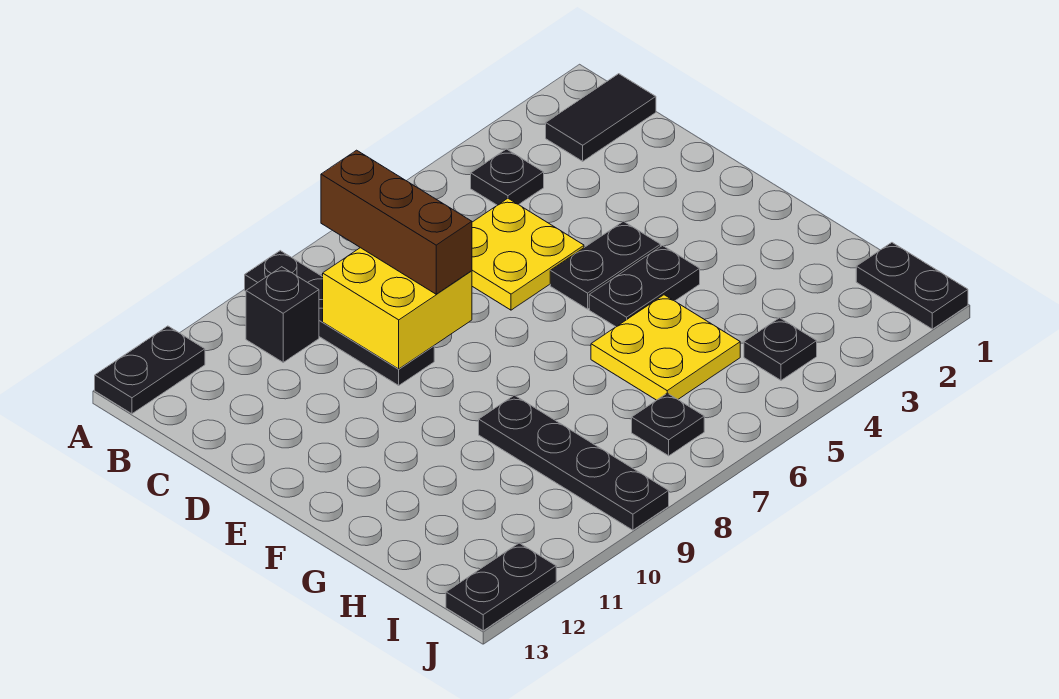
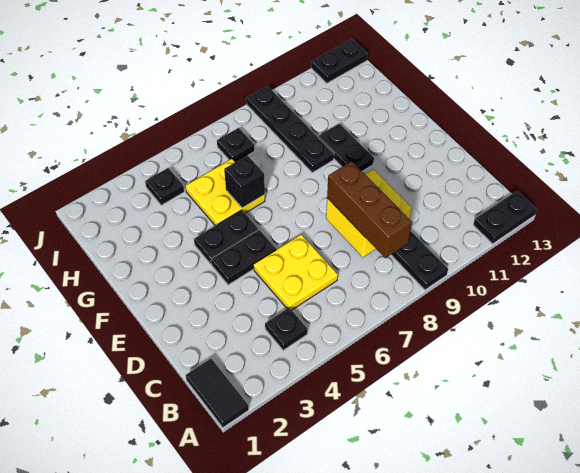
black 1x2 tile [546,74,656,161] -> black 1x2 tile turned to [186,359,249,427]
black 1x1 brick [246,267,319,362] -> black 1x1 brick moved to [224,155,265,208]
black 1x2 plate [856,243,968,329] -> black 1x2 plate moved to [318,124,374,171]

